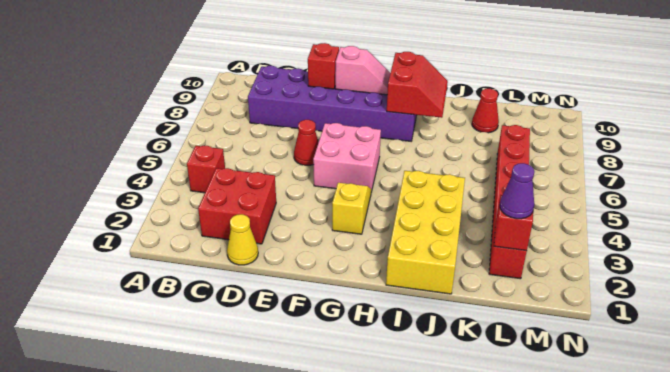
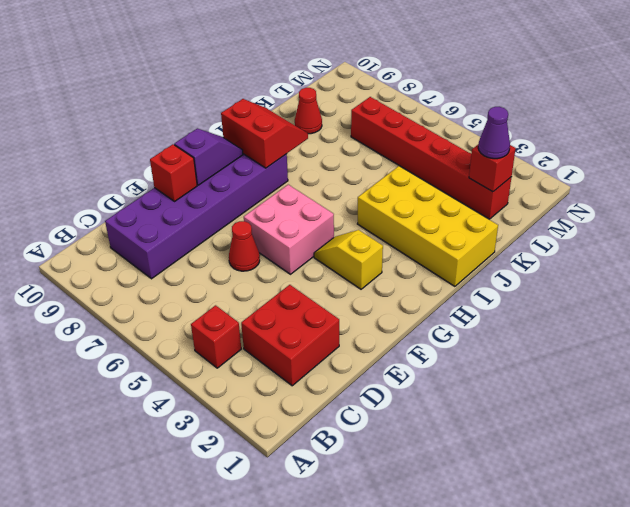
yellow 1x1 cone [227,214,258,265] -> none
pink 1x2 slope [335,46,390,95] -> purple 1x2 slope [174,128,243,185]

